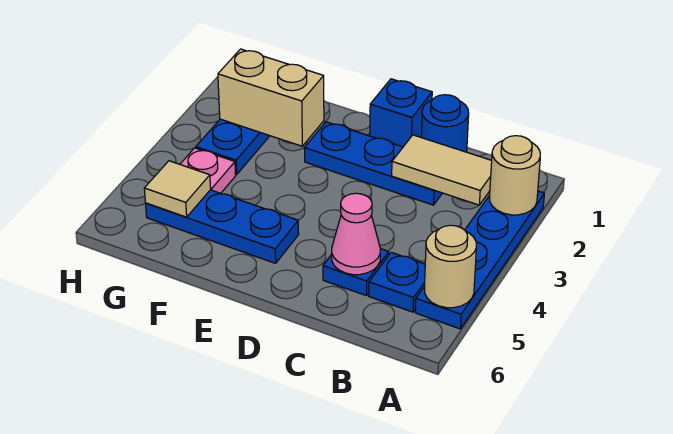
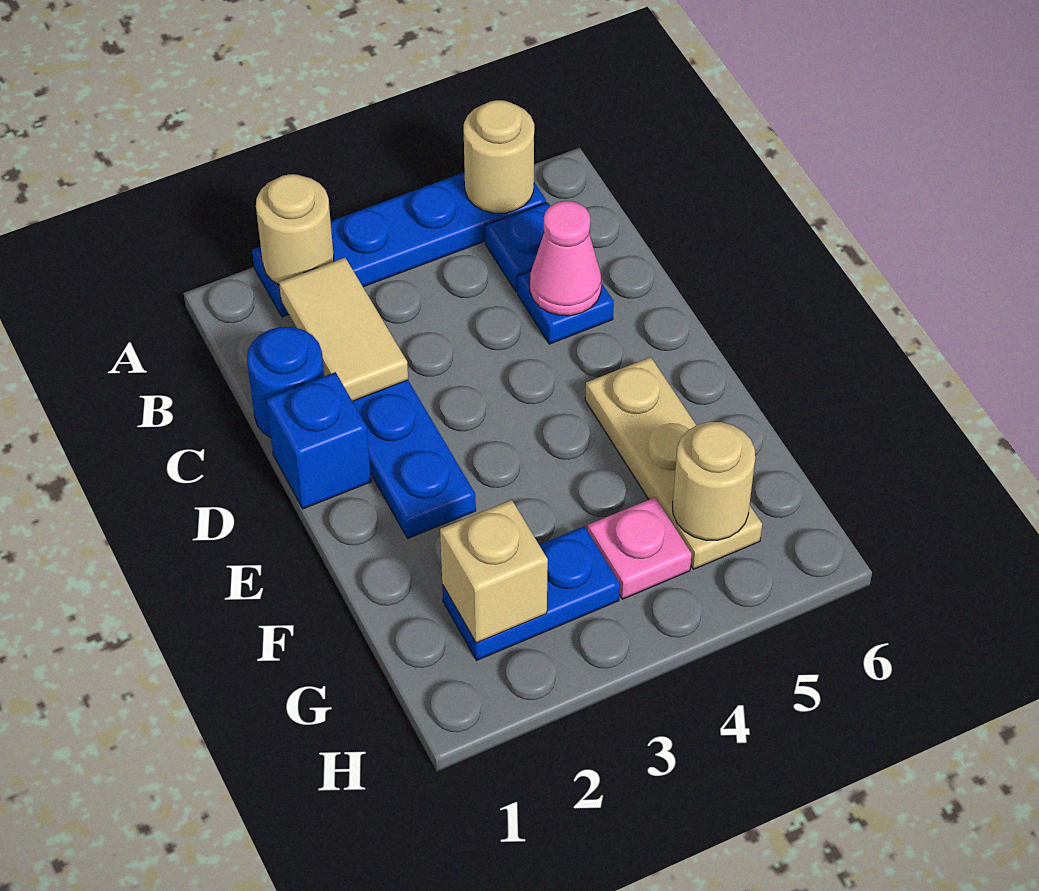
blue 1x3 plate [146,190,299,263] -> tan 1x3 plate [585,357,762,569]
tan 1x2 brick [218,49,324,146] -> tan 1x1 brick [440,500,548,643]
tan 1x1 tile [144,161,211,217] -> tan 1x1 round brick [673,422,755,540]

